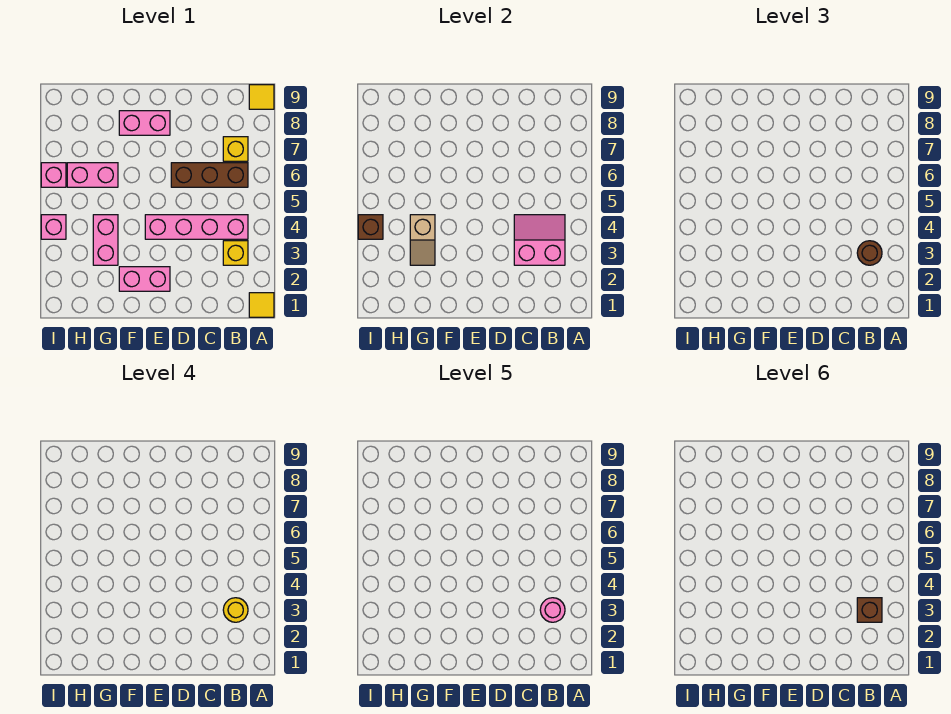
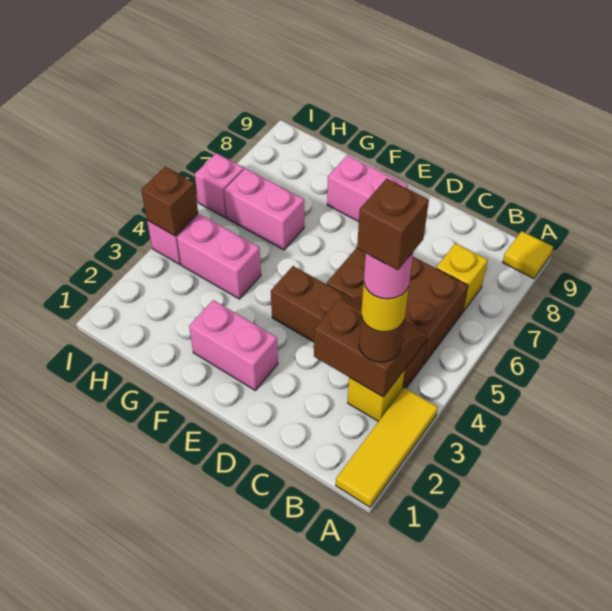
yellow 1x1 tile [249,293,274,317] -> yellow 1x3 tile [336,388,438,507]
pink 2x2 slope [514,215,565,265] -> brown 2x2 slope [314,297,428,397]
pink 1x4 brick [145,215,248,239] -> brown 1x4 brick [271,266,427,390]
brown 1x3 brick [171,163,248,187] -> brown 2x3 brick [327,248,468,365]
pink 1x2 brick [93,215,118,265] -> pink 1x2 brick turned to [177,214,261,299]
tan 1x2 slope [410,215,435,265] -> none

